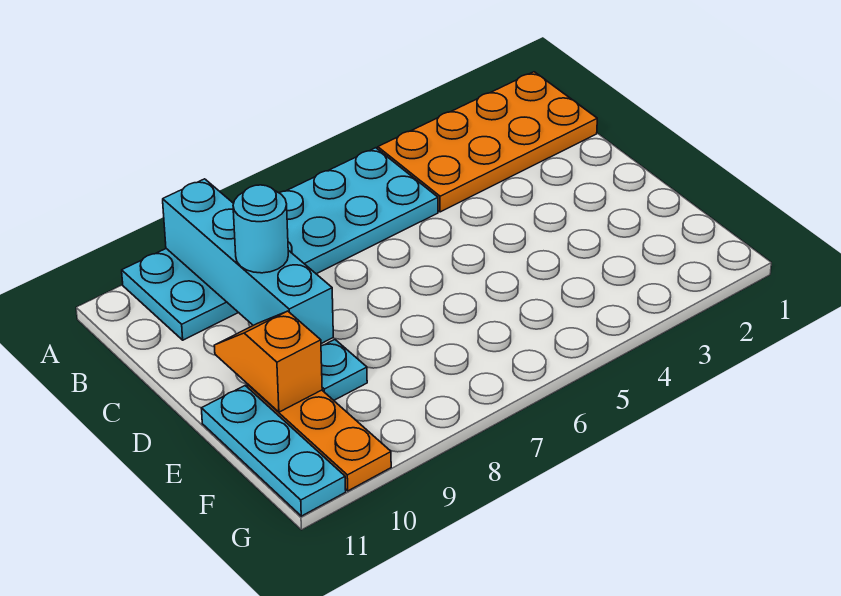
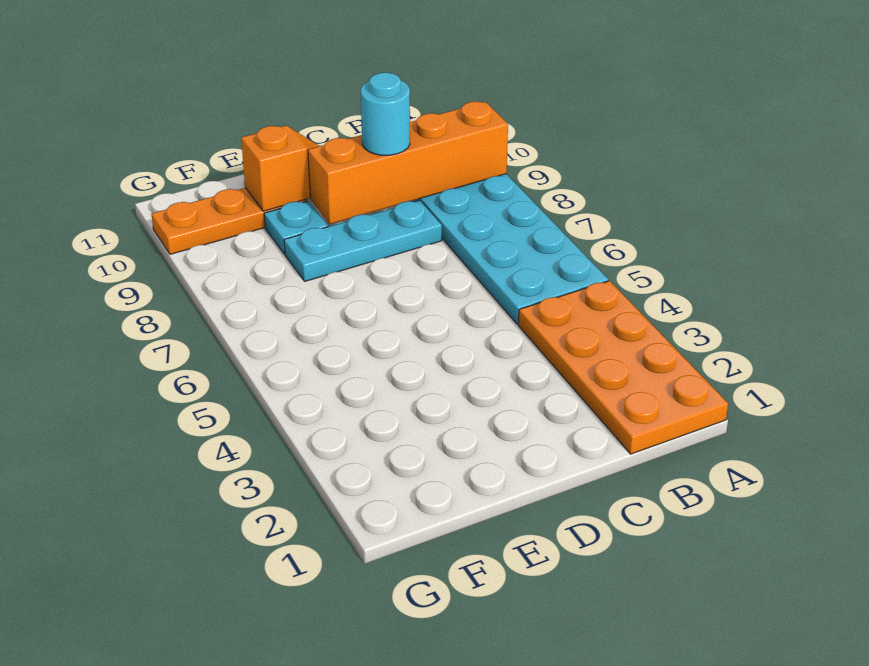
cyan 1x4 brick [163,179,333,344] -> orange 1x4 brick [308,102,508,224]
cyan 1x3 plate [201,386,346,516] -> cyan 1x3 plate moved to [284,201,442,281]

